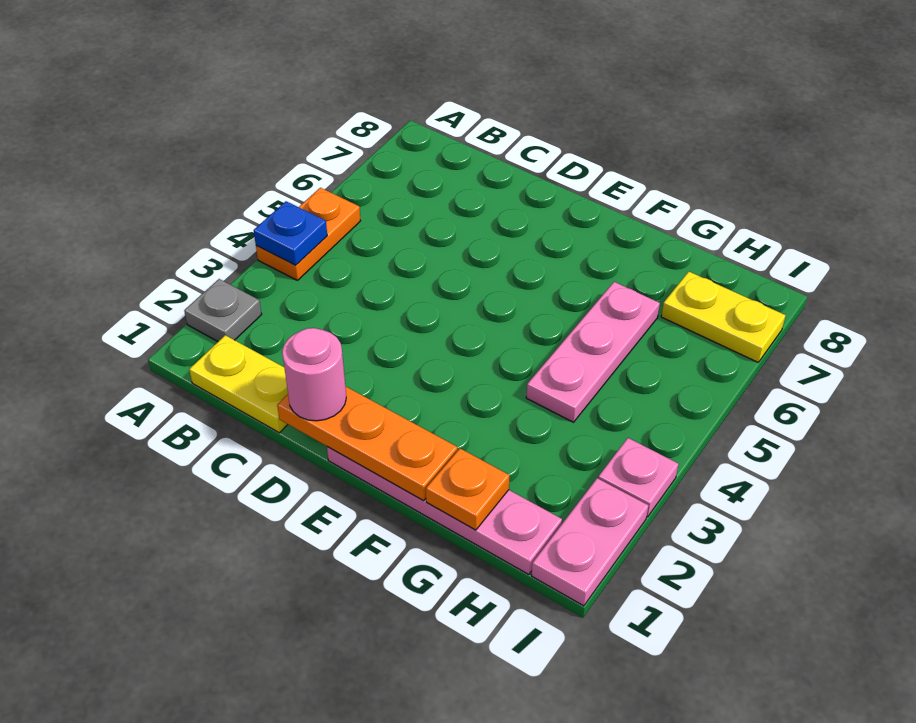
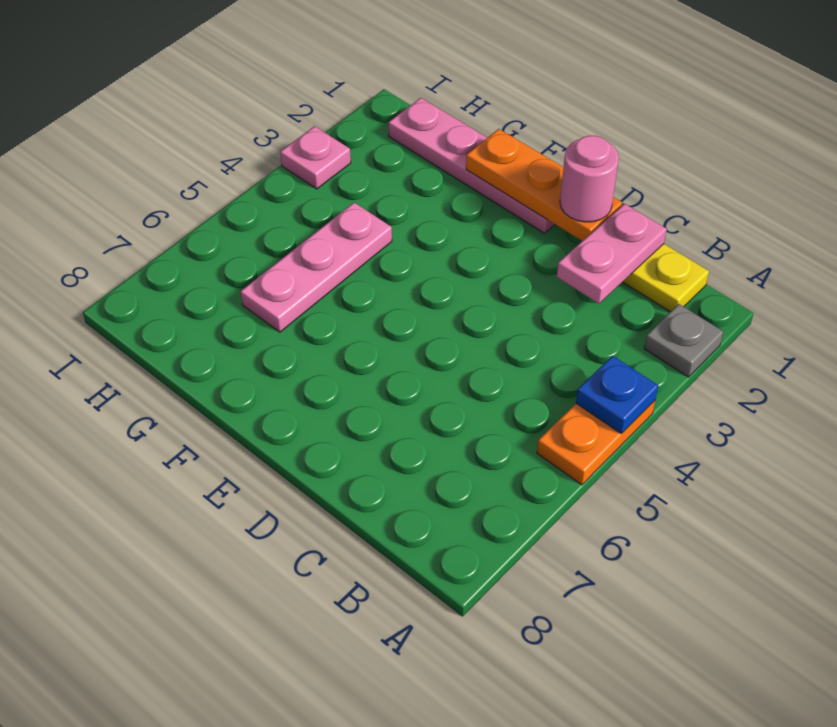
orange 1x1 plate [426,449,510,530] -> none
yellow 1x2 plate [661,272,786,362] -> none
pink 1x2 plate [532,478,648,606] -> pink 1x2 plate moved to [557,204,667,304]

